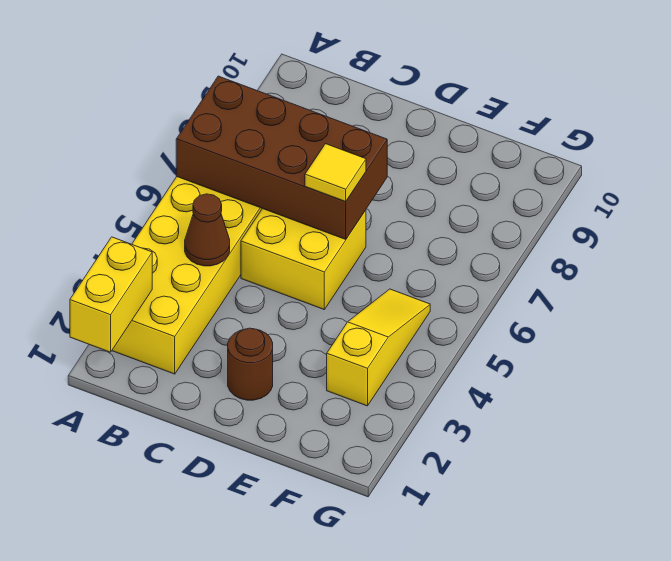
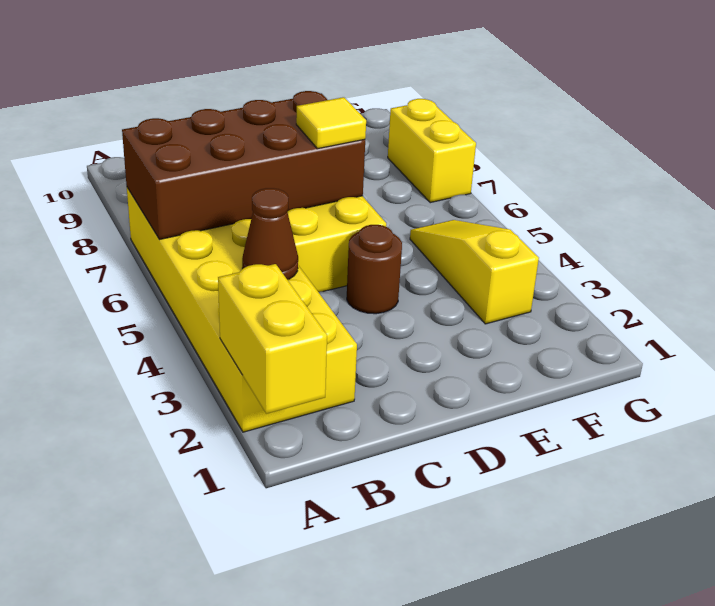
brown 1x1 round brick [228,328,273,400] -> brown 1x1 round brick moved to [347,225,402,314]
none -> yellow 1x2 brick [388,99,476,203]

